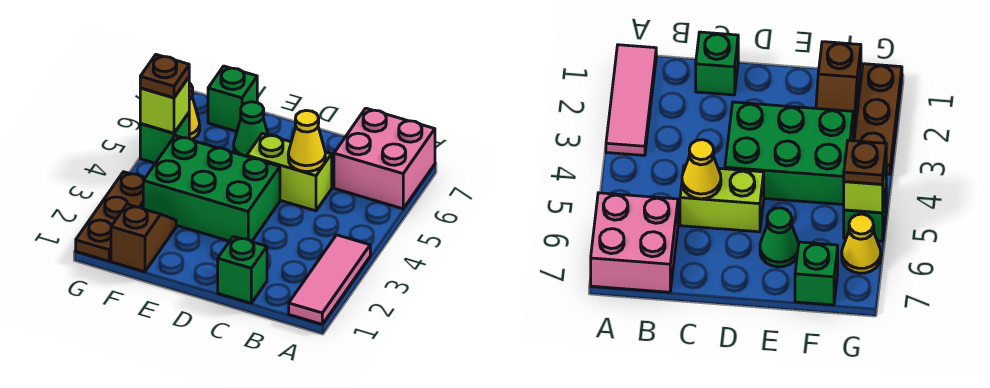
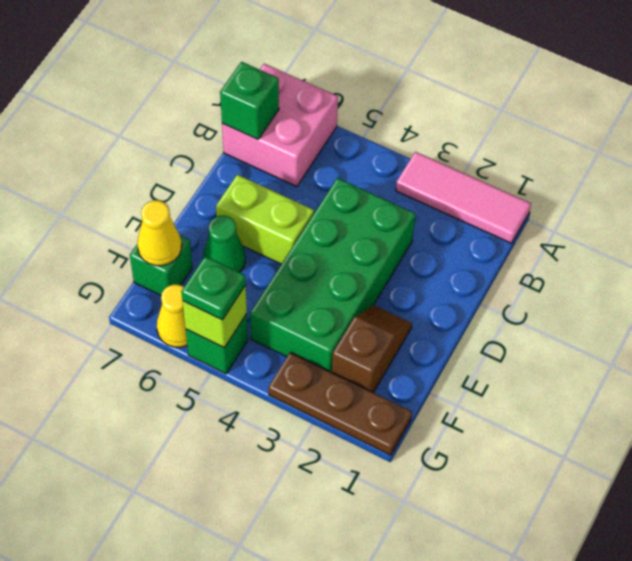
green 1x1 brick [218,236,267,303] -> green 1x1 brick moved to [220,62,279,139]
lime 1x2 brick [247,133,332,211] -> lime 1x2 brick turned to [216,175,314,264]
yellow 1x1 cone [288,111,325,171] -> yellow 1x1 cone moved to [137,200,182,266]
green 2x3 brick [143,135,280,241] -> green 2x4 brick [250,178,415,372]
brown 1x2 slope [111,204,176,272] -> brown 1x2 slope turned to [332,305,412,393]
brown 1x1 plate [140,55,189,98] -> green 1x1 plate [181,256,246,320]

